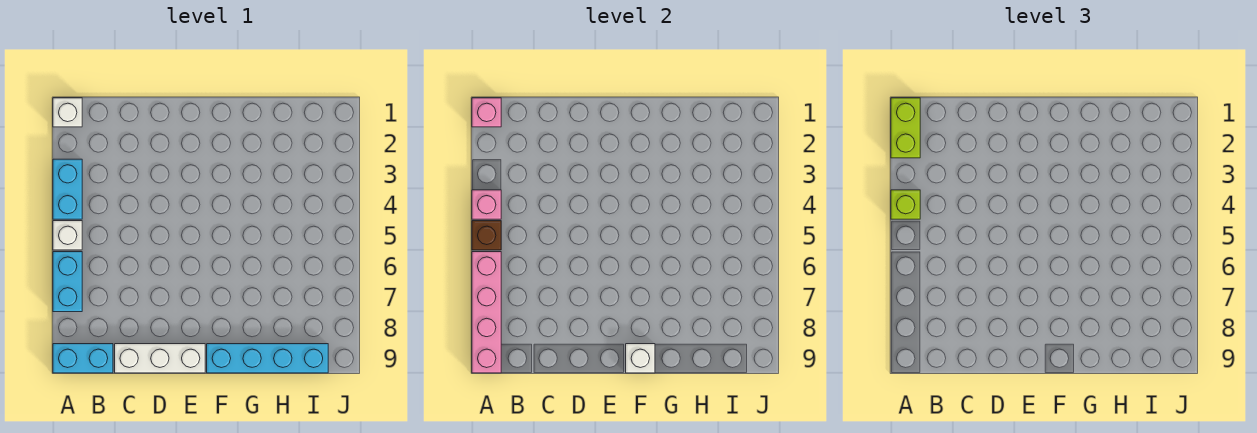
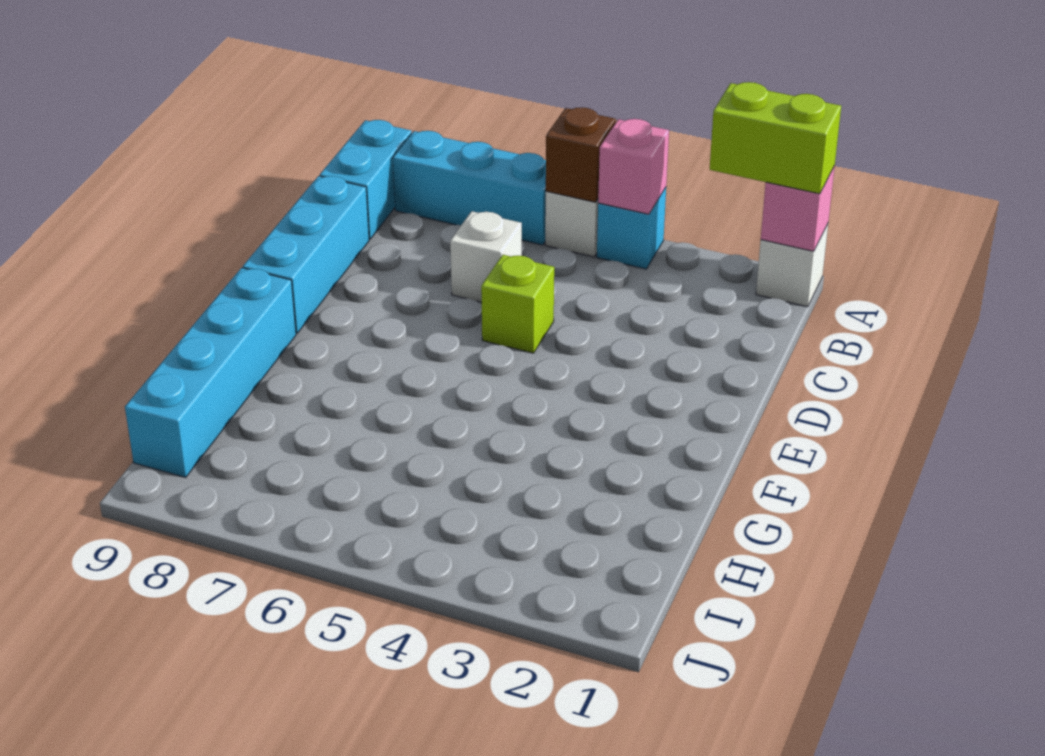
cyan 1x2 brick [53,159,82,219] -> cyan 1x1 brick [597,188,666,269]
lime 1x1 brick [891,190,920,219] -> lime 1x1 brick moved to [481,255,554,353]
cyan 1x2 brick [53,252,82,312] -> cyan 1x3 brick [393,131,546,245]
pink 1x4 brick [472,252,501,373] -> none
white 1x3 brick [115,344,205,373] -> cyan 1x3 brick [243,176,369,333]
white 1x1 brick [626,344,655,373] -> white 1x1 brick moved to [450,211,522,302]

